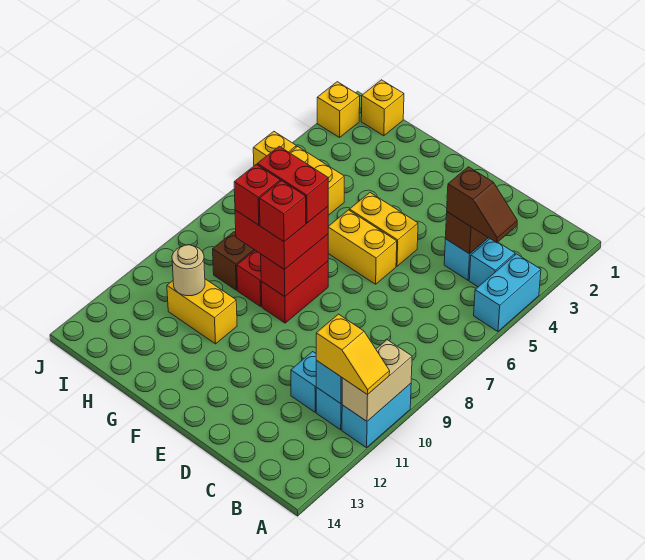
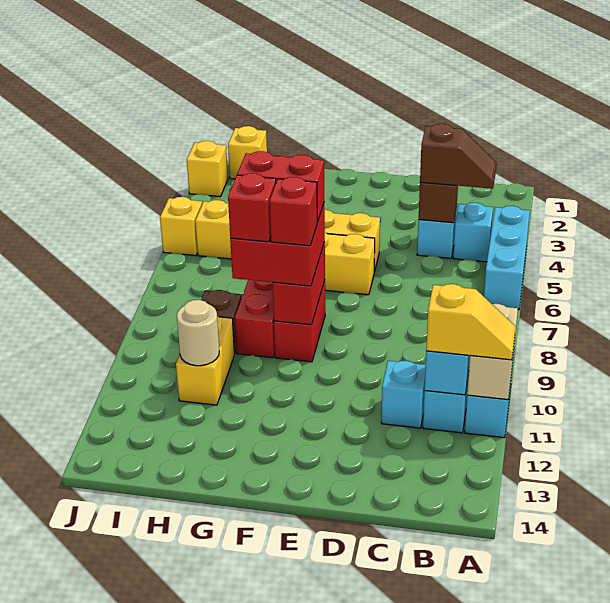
cyan 1x2 brick [474,254,541,331] -> cyan 1x3 brick [484,206,530,310]
yellow 1x2 brick [167,279,237,344] -> yellow 1x2 brick turned to [176,316,235,405]

